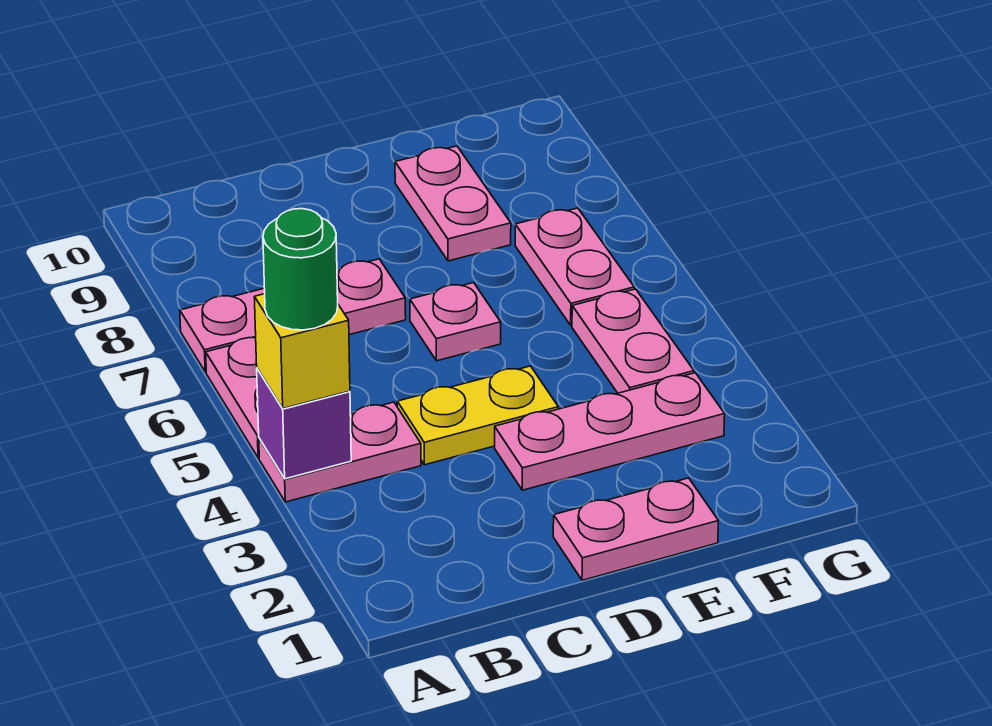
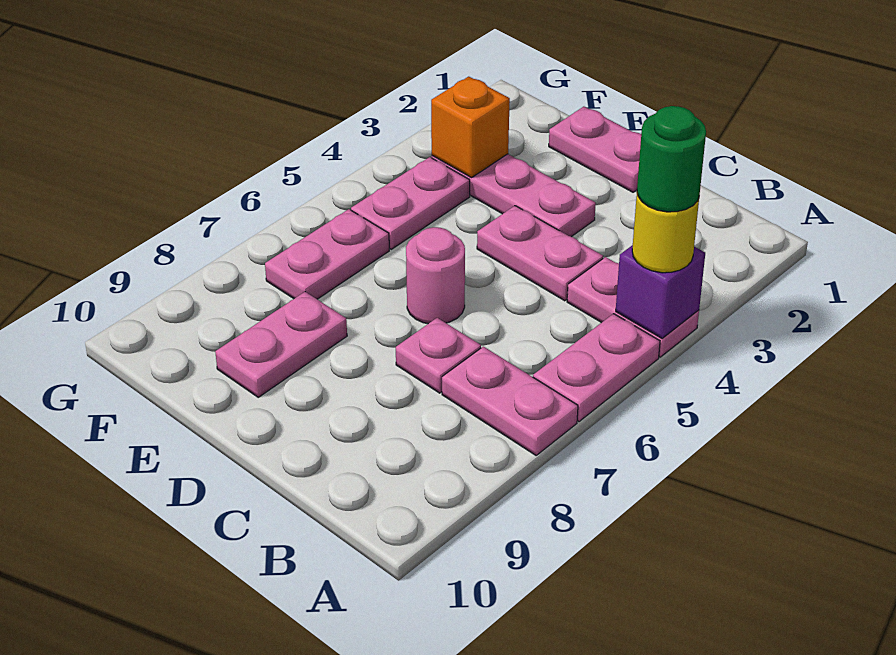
yellow 1x1 brick [254,294,350,409] -> yellow 1x1 round brick [632,194,699,273]
yellow 1x2 plate [397,366,558,465] -> pink 1x2 plate [477,206,603,301]
pink 1x1 plate [410,283,501,361] -> pink 1x1 round brick [406,227,465,324]
none -> orange 1x1 brick [431,77,510,178]

